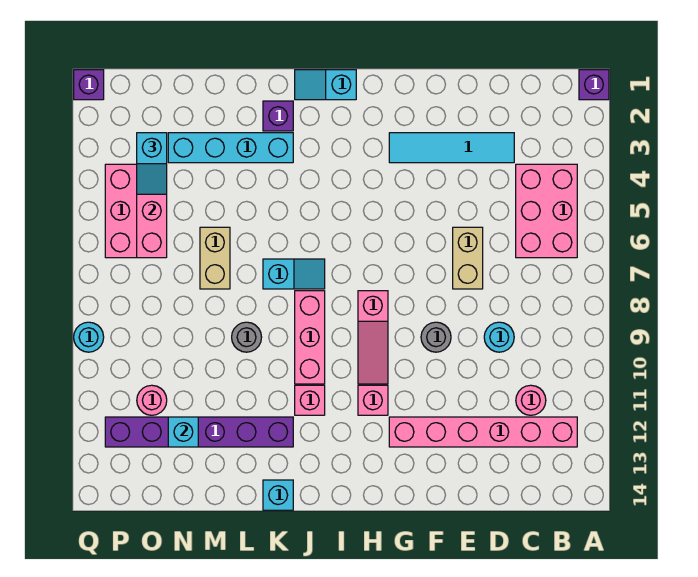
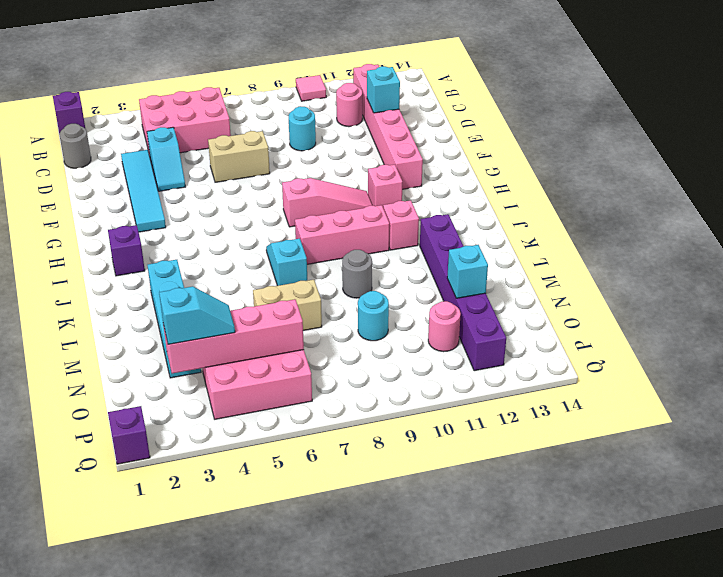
none -> pink 1x1 tile [296,75,326,101]
grey 1x1 round brick [421,322,451,352] -> grey 1x1 round brick moved to [60,124,91,168]
cyan 1x2 slope [295,70,356,100] -> cyan 1x2 slope moved to [147,127,185,191]
purple 1x1 brick [263,101,293,131] -> purple 1x1 brick moved to [108,225,145,276]
cyan 1x1 brick [263,480,293,510] -> cyan 1x1 brick moved to [367,66,400,113]
cyan 1x1 round brick [74,322,104,352] -> cyan 1x1 round brick moved to [358,291,389,341]

